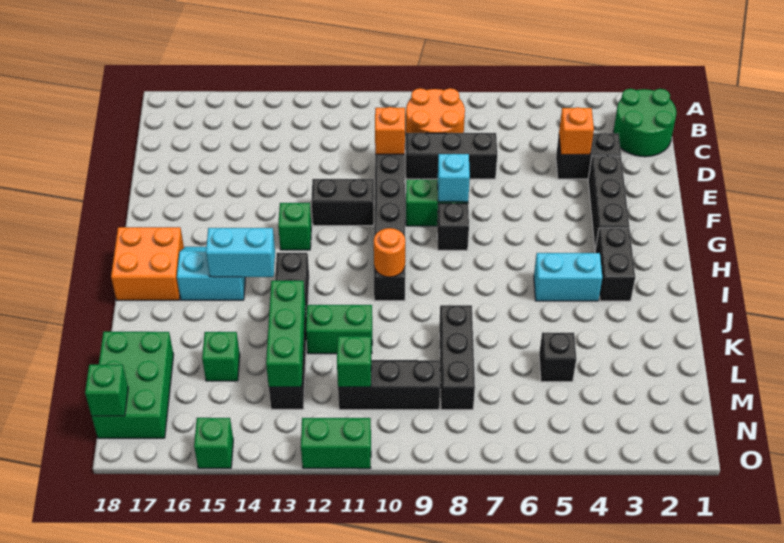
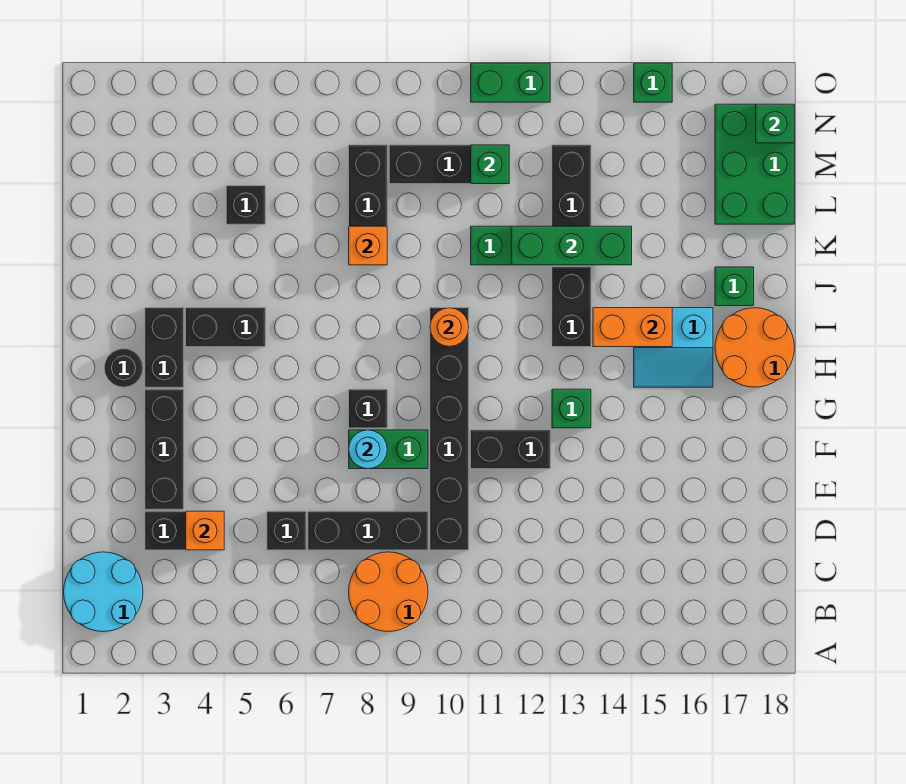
green 2x2 round brick [613,89,676,157] -> cyan 2x2 round brick [64,552,143,632]
none -> black 1x1 brick [267,511,306,550]
orange 1x1 brick [375,107,405,154] -> orange 1x1 brick moved to [349,226,387,265]
cyan 1x1 brick [438,154,470,202] -> cyan 1x1 round brick [349,430,387,469]
none -> black 1x1 round brick [104,349,143,387]
orange 2x2 brick [111,227,184,300] -> orange 2x2 round brick [715,308,794,387]
cyan 1x2 brick [534,253,602,301] -> black 1x2 brick [186,308,265,347]
cyan 1x2 brick [206,228,275,277] -> orange 1x2 brick [593,308,672,347]
green 1x3 brick [266,281,305,387] -> green 1x3 brick turned to [511,226,632,265]
green 1x1 brick [202,332,240,381] -> green 1x1 brick moved to [715,267,754,306]

